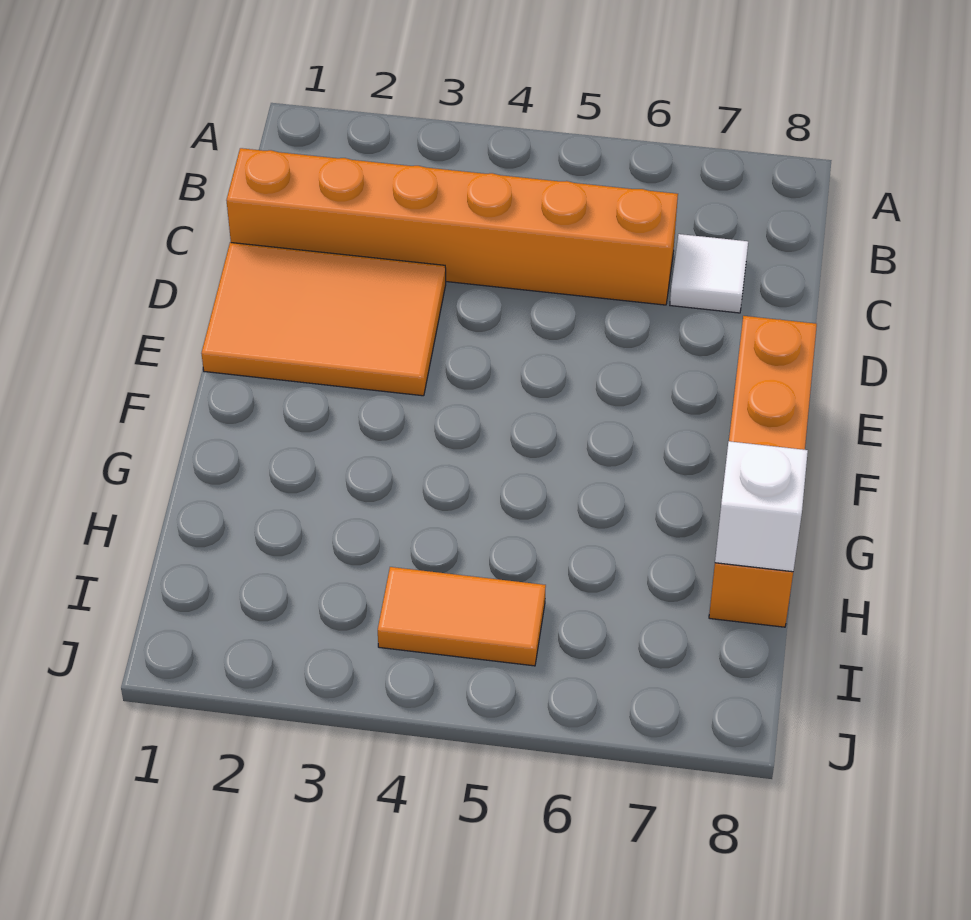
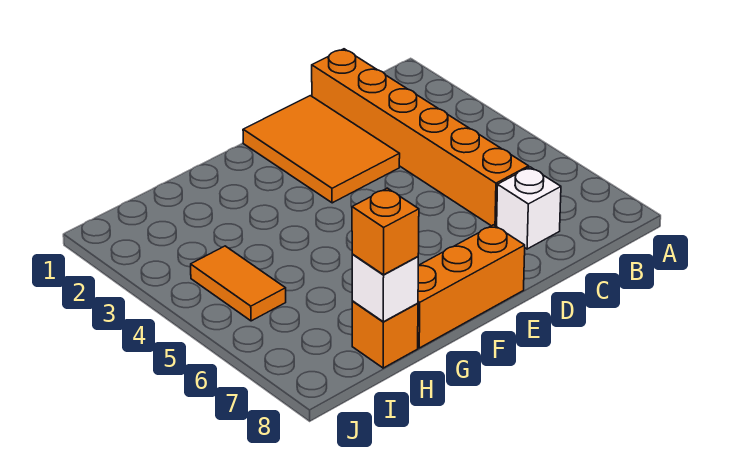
white 1x1 tile [670,234,748,313] -> white 1x1 brick [497,167,561,249]
none -> orange 1x1 brick [352,188,419,275]

